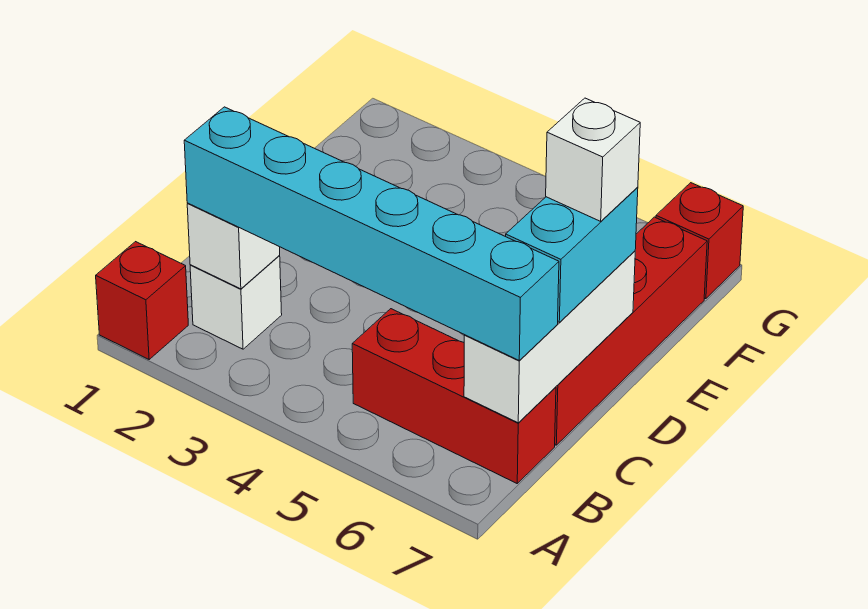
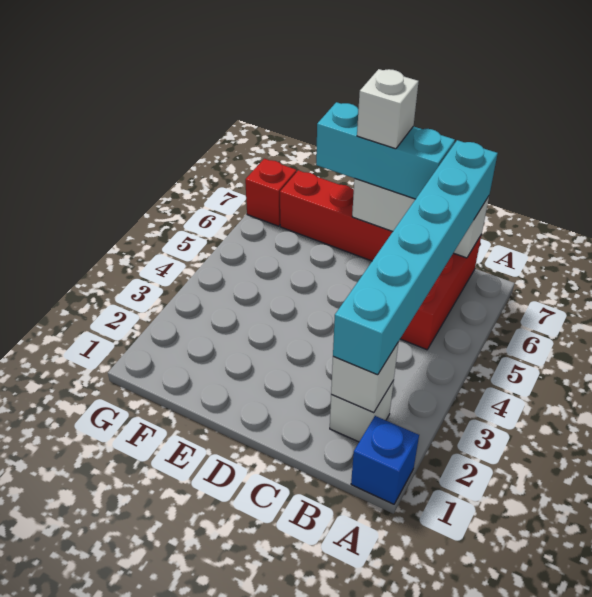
red 1x1 brick [96,242,188,359] -> blue 1x1 brick [351,416,419,504]
cyan 1x2 brick [506,187,638,322] -> cyan 1x3 brick [316,102,455,199]

